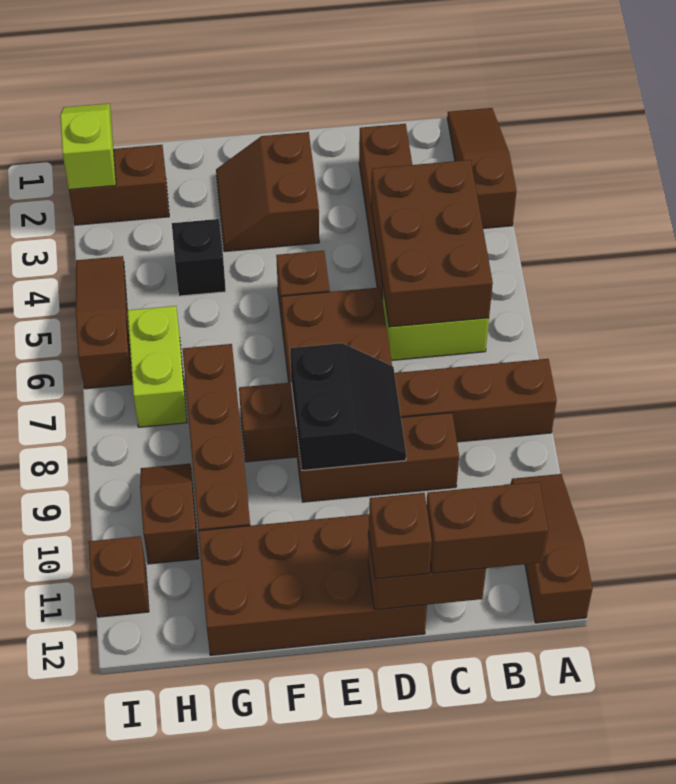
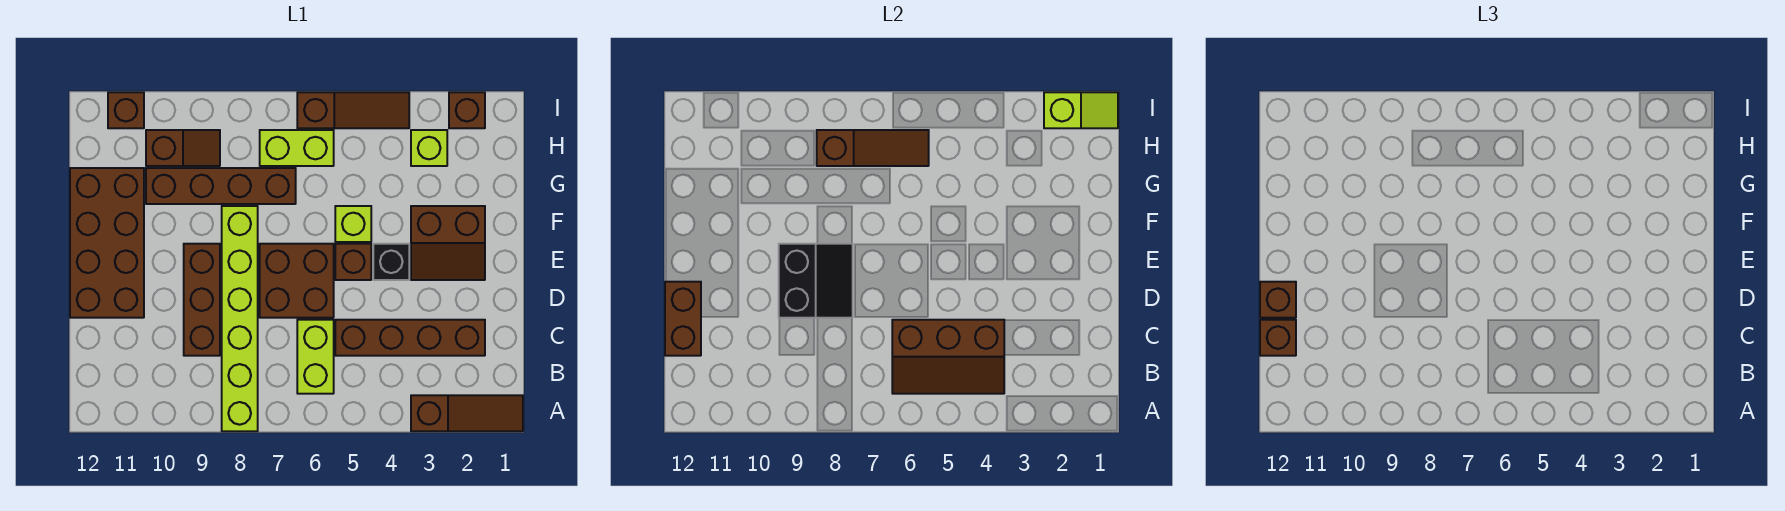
brown 1x6 brick [239,359,557,462] -> lime 1x6 brick [222,206,258,431]
brown 1x3 slope [511,474,593,623] -> brown 1x3 slope moved to [817,130,929,166]
brown 2x3 brick [371,160,493,327] -> brown 2x3 slope [892,320,1004,394]
brown 1x2 brick [426,482,548,573] -> brown 1x1 brick [1260,320,1296,356]
black 2x2 slope [290,343,406,470] -> black 2x2 slope turned to [779,244,853,318]
brown 2x2 slope [216,132,319,252] -> brown 2x2 slope turned to [411,206,485,280]
none -> lime 1x1 brick [335,206,371,242]
black 1x1 brick [172,219,226,296] -> black 1x1 brick moved to [373,244,409,280]
brown 1x2 brick [69,145,169,225] -> brown 1x1 brick [449,92,485,128]
none -> lime 1x1 brick [411,130,447,166]

